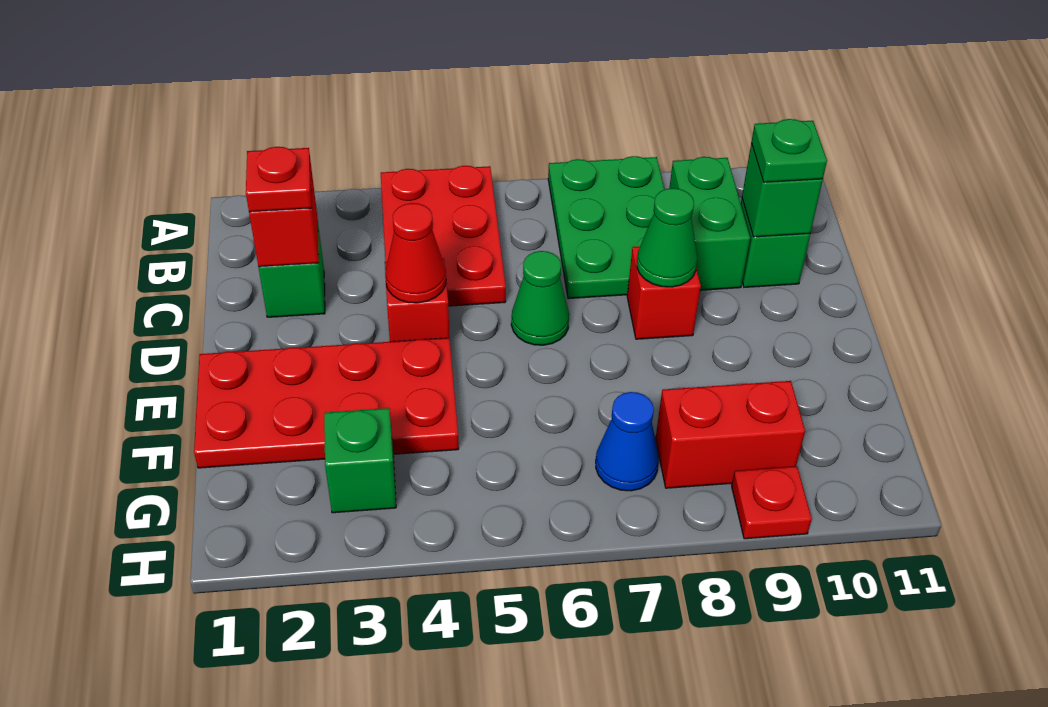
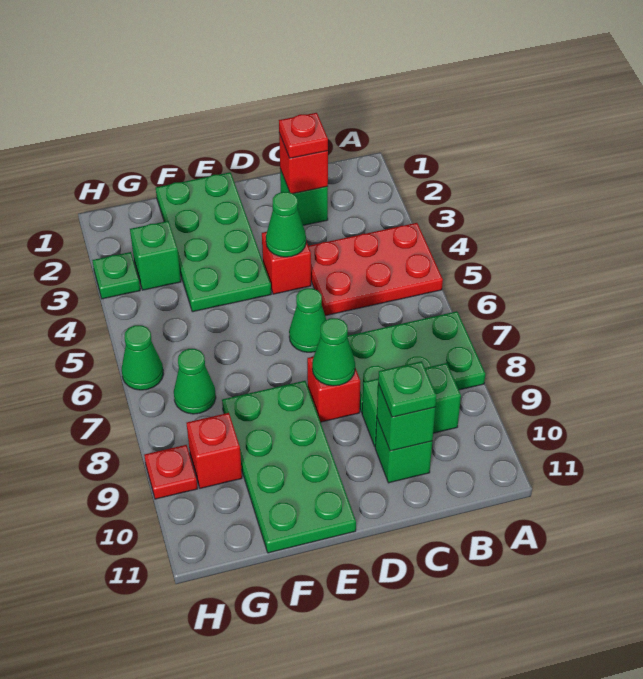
red 1x1 cone [385,203,446,303] -> green 1x1 cone [266,192,306,257]
red 2x4 plate [194,338,459,468] -> green 2x4 plate [156,172,271,312]
none -> green 2x4 plate [222,381,356,553]
blue 1x1 cone [596,392,659,491] -> green 1x1 cone [174,349,216,414]
red 1x2 brick [656,381,805,488] -> red 1x1 brick [187,413,242,488]
none -> green 1x1 plate [92,252,140,299]
none -> green 1x1 cone [122,325,163,390]

